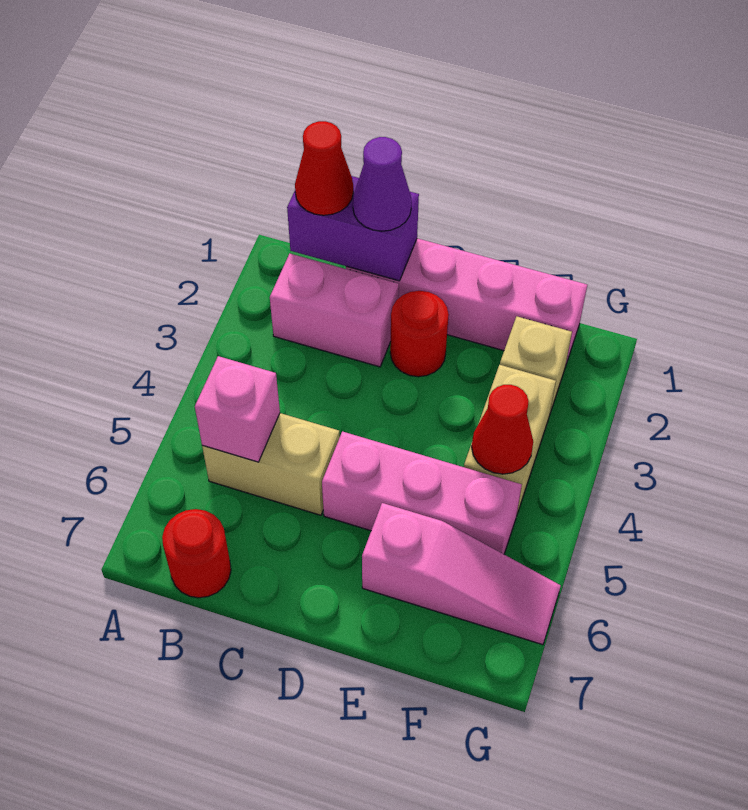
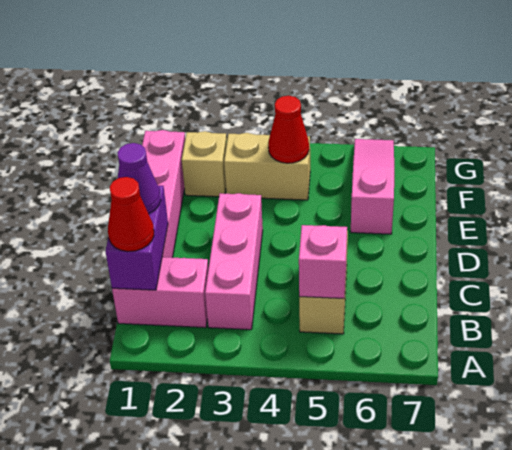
pink 1x2 brick [270,254,399,367] -> pink 1x2 brick turned to [112,257,209,328]
red 1x1 round brick [162,509,231,598] -> none
red 1x1 round brick [390,291,449,377] -> none
pink 1x3 brick [322,431,522,554] -> pink 1x3 brick moved to [205,193,263,330]

